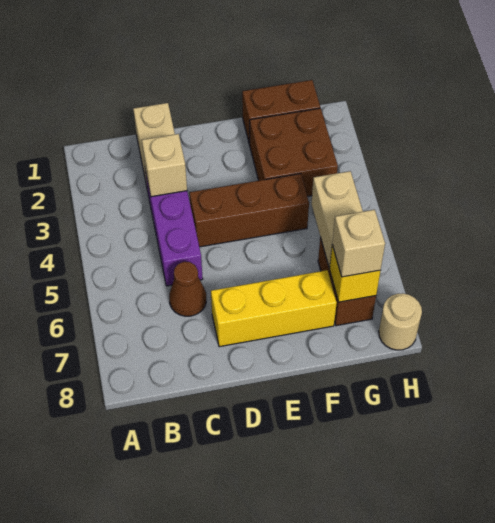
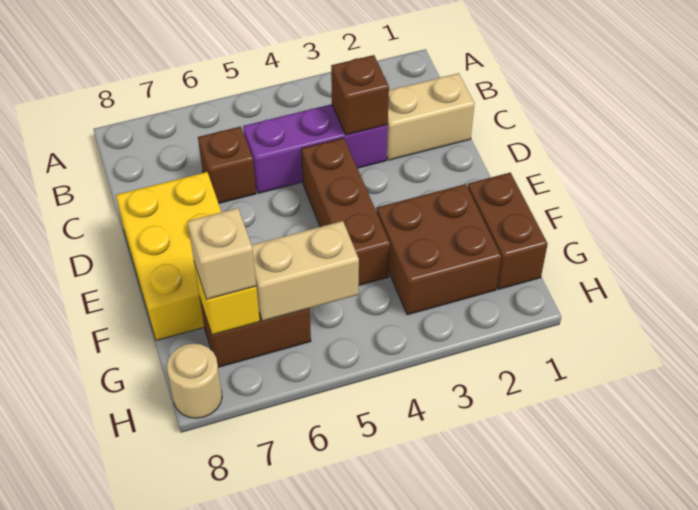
tan 1x1 brick [142,134,187,197] -> brown 1x1 brick [331,55,389,135]
brown 1x1 cone [169,262,206,316] -> brown 1x1 brick [198,126,256,203]
yellow 1x3 brick [211,270,337,347] -> yellow 2x3 brick [116,172,221,340]

